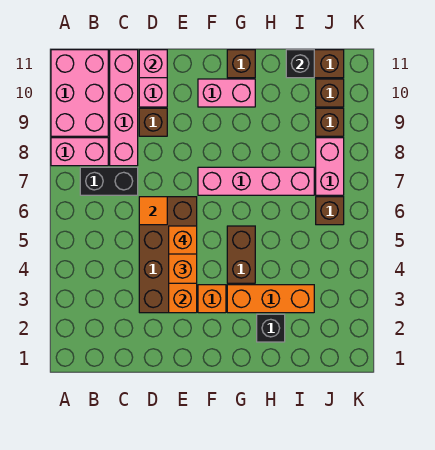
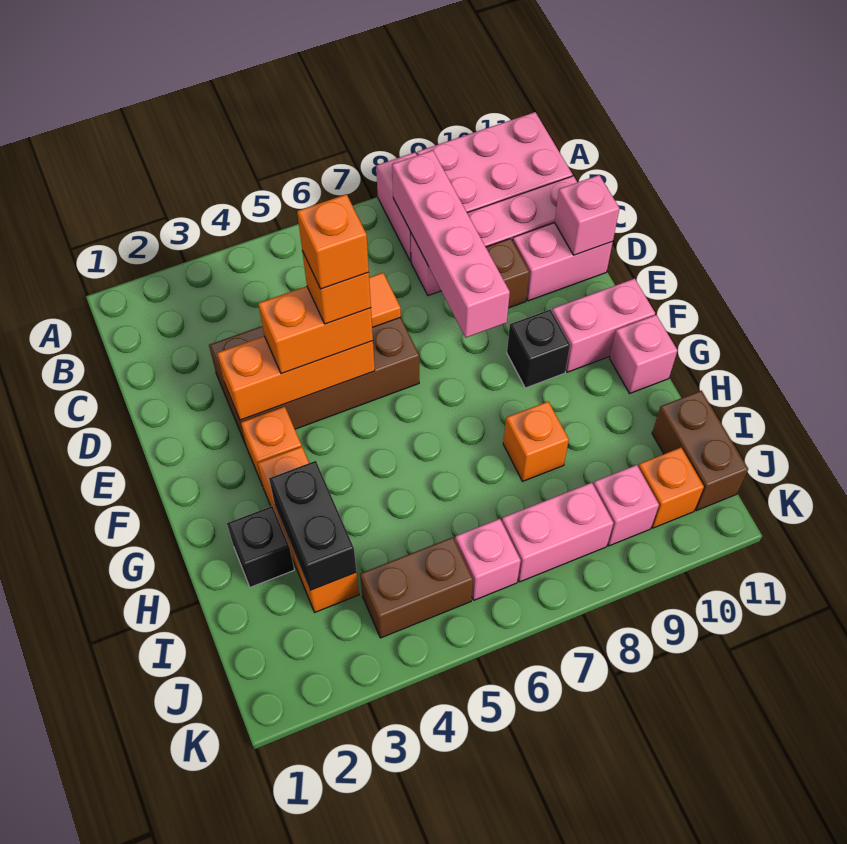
black 1x2 brick [80,167,138,195] -> black 1x2 brick moved to [269,461,357,590]
none -> orange 1x1 brick [297,194,369,289]
pink 1x4 brick [198,167,314,195] -> pink 1x4 brick moved to [392,150,510,338]
pink 1x2 brick [198,79,255,107] -> pink 1x2 brick turned to [552,279,655,372]
brown 1x2 brick [227,226,255,283] -> brown 1x2 brick moved to [360,537,473,638]
brown 1x1 brick [227,50,255,78] -> pink 1x1 brick [610,315,677,393]
none -> orange 1x1 brick [503,401,569,481]
black 1x1 brick [286,50,314,78] -> black 1x1 brick moved to [507,309,570,388]
brown 1x1 brick [316,197,344,225] -> pink 1x1 brick [455,519,521,600]
brown 1x1 brick [316,108,344,136] -> pink 1x1 brick [593,465,659,546]
brown 1x1 brick [316,79,344,107] -> orange 1x1 brick [638,448,704,528]

